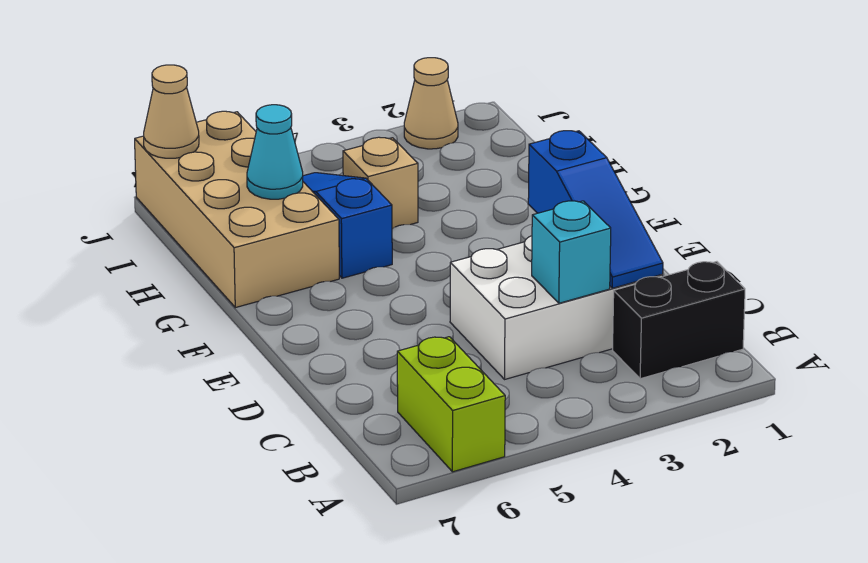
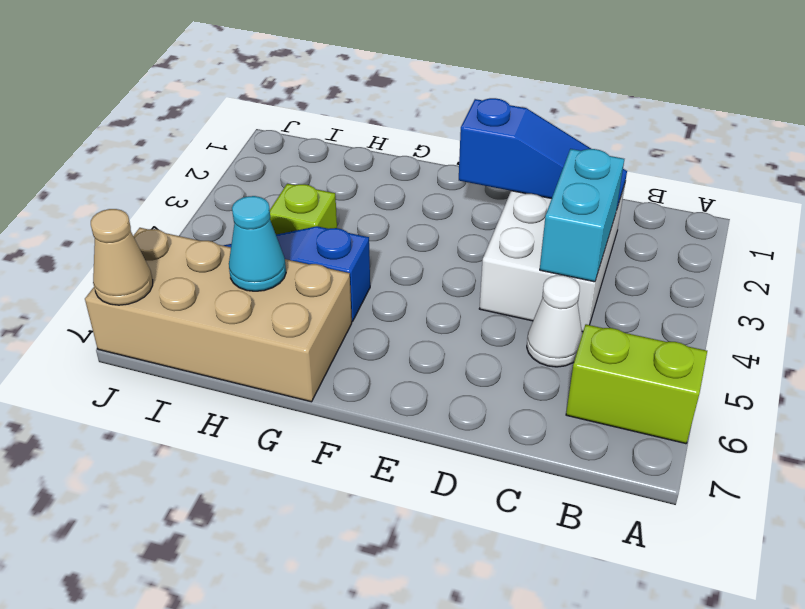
black 1x2 brick [613,262,745,379] -> none
cyan 1x1 brick [532,201,611,303] -> cyan 1x2 brick [540,149,624,282]
none -> white 1x1 cone [527,275,582,367]
tan 1x1 brick [343,137,418,229] -> lime 1x1 brick [270,184,337,235]
tan 1x1 cone [404,58,458,149] -> none

